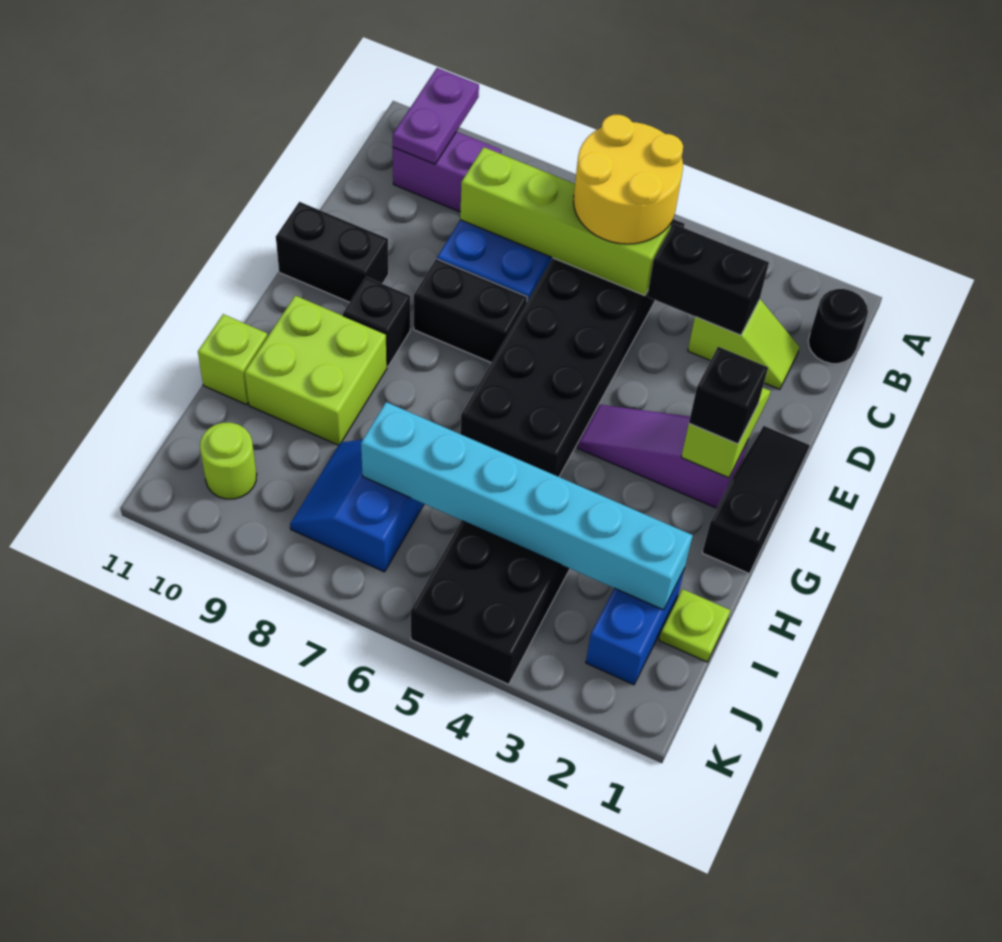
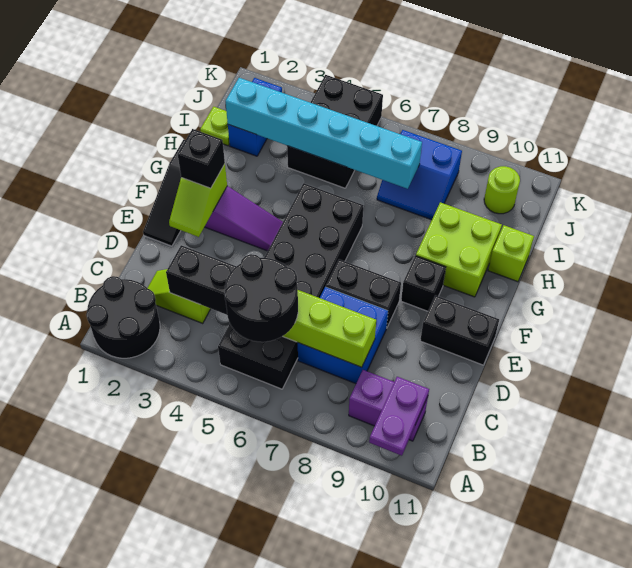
black 1x1 round brick [808,289,868,364] -> black 2x2 round brick [86,276,160,358]
yellow 2x2 round brick [574,115,683,244] -> black 2x2 round brick [225,254,298,342]
blue 2x2 slope [290,439,424,572] -> blue 2x2 slope turned to [377,130,462,220]

